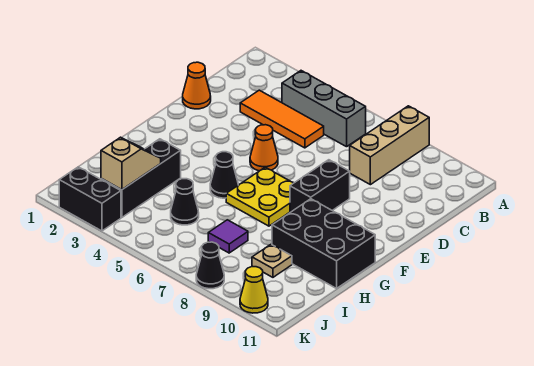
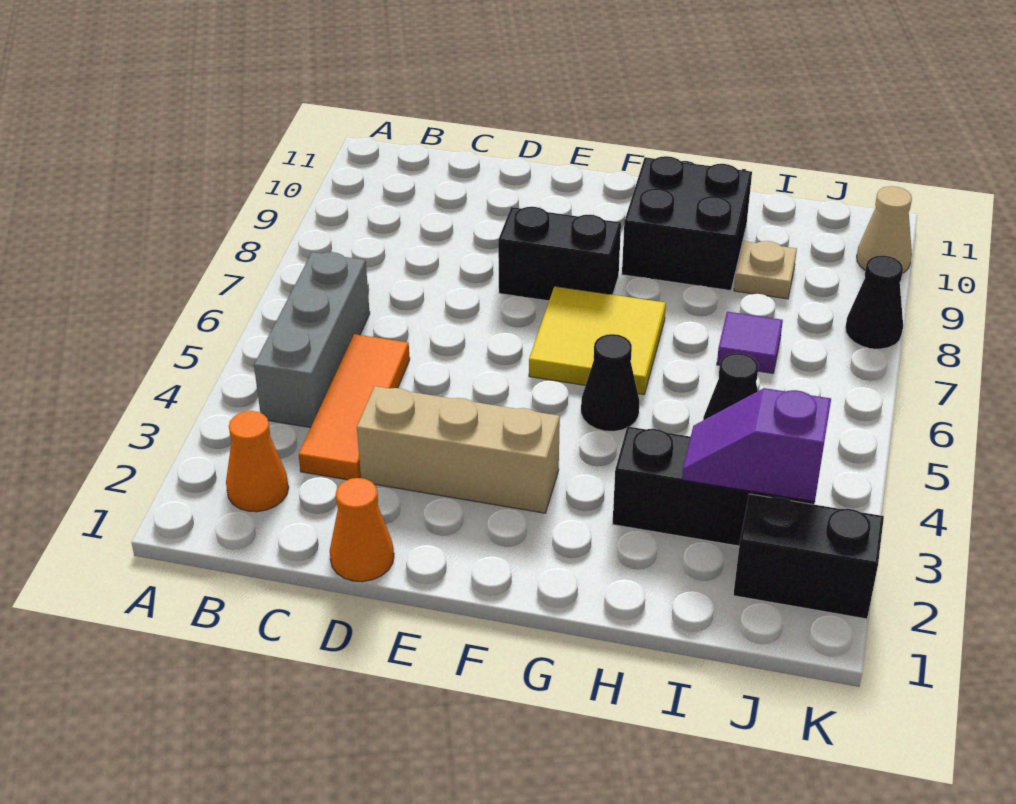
tan 1x3 brick [350,106,429,185] -> tan 1x3 brick moved to [357,386,560,513]
orange 1x1 cone [250,125,278,171] -> orange 1x1 cone moved to [226,411,289,512]
yellow 2x2 plate [226,167,293,226] -> yellow 2x2 tile [529,286,666,394]
black 2x3 brick [272,199,375,288] -> black 2x2 brick [622,156,752,291]
tan 1x2 slope [101,137,161,190] -> purple 1x2 slope [682,388,831,502]
black 1x2 brick [59,167,121,231] -> black 1x2 brick turned to [733,494,884,619]
yellow 1x1 cone [240,267,268,313] -> tan 1x1 cone [857,186,912,273]

